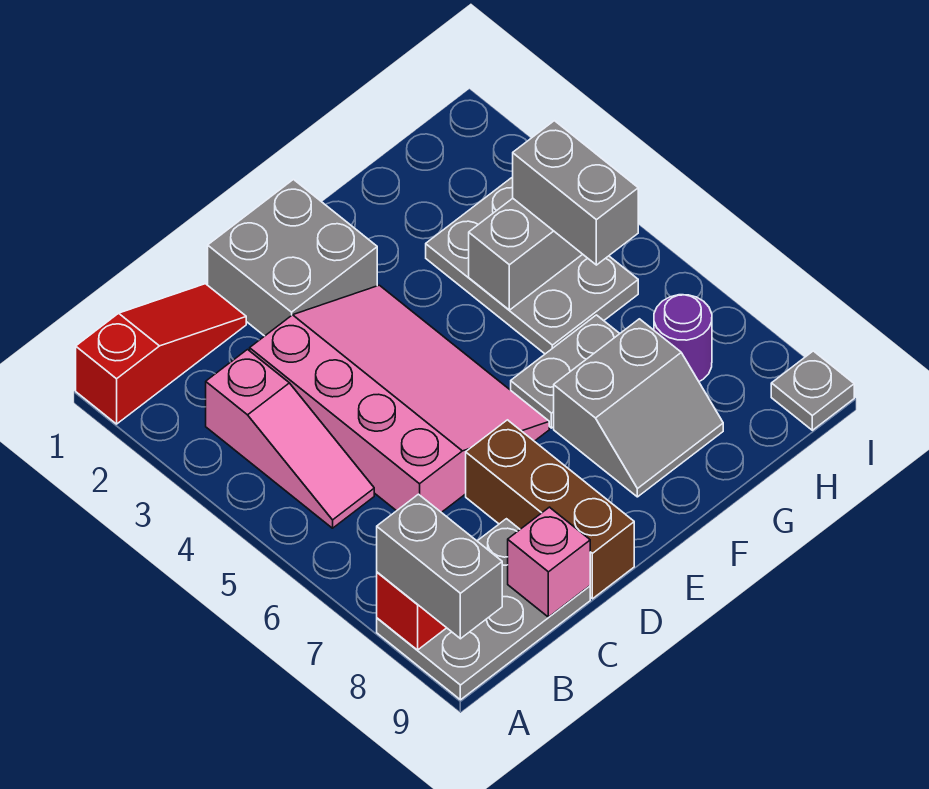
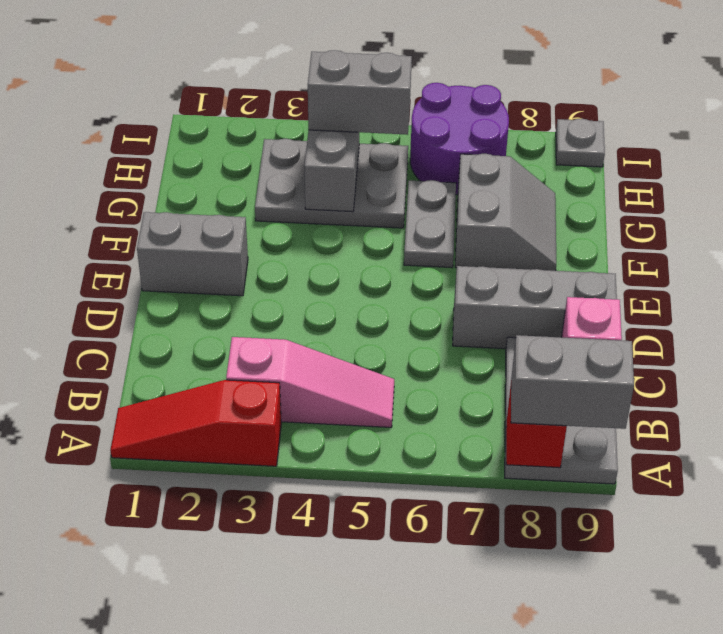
red 1x3 slope [76,284,246,424] -> red 1x3 slope turned to [110,380,281,466]
pink 3x4 slope [250,285,549,512] -> none
grey 2x2 brick [208,180,377,336] -> grey 1x2 brick [137,212,248,296]
brown 1x3 brick [466,420,634,599] -> grey 1x3 brick [453,266,617,349]
purple 1x1 round brick [654,295,712,381] -> purple 2x2 round brick [410,83,509,195]

